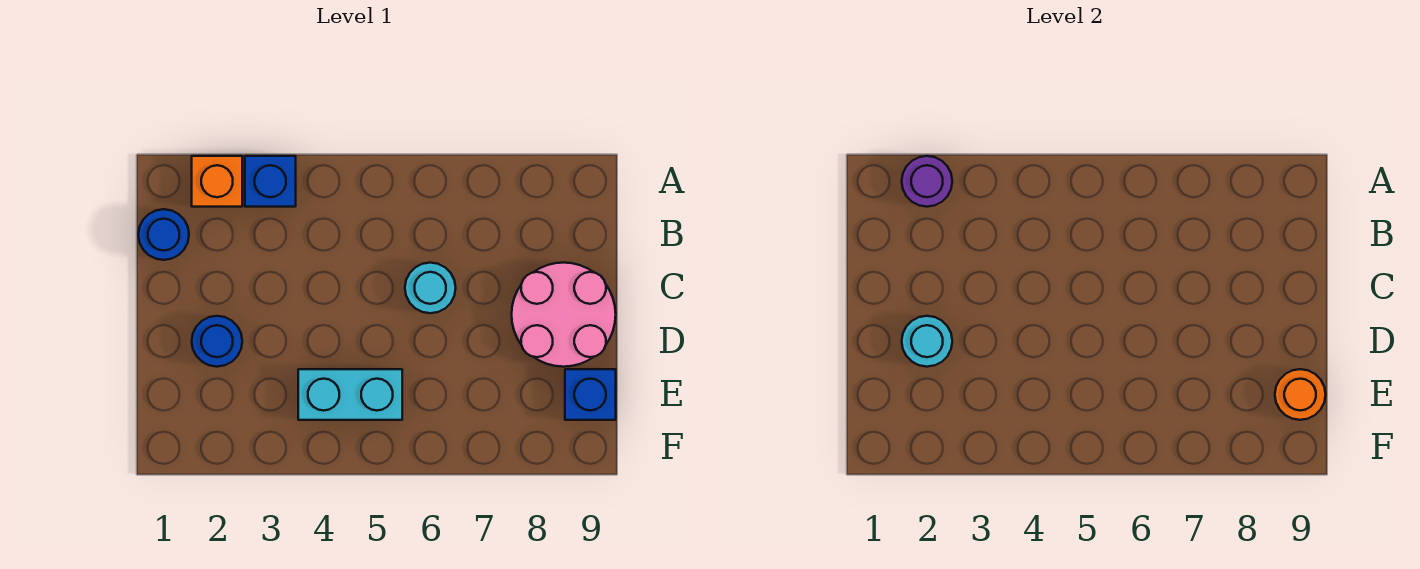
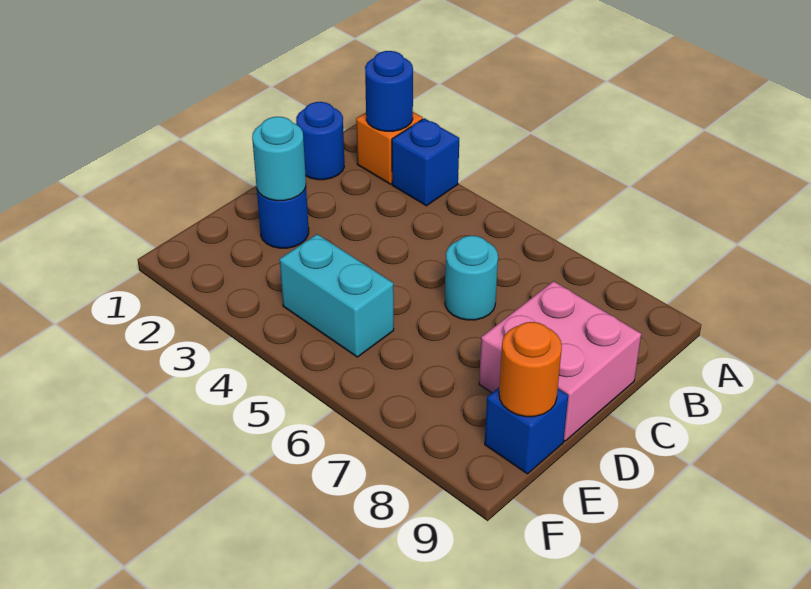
purple 1x1 round brick [902,156,952,207] -> blue 1x1 round brick [365,51,413,131]
pink 2x2 round brick [512,263,616,367] -> pink 2x2 brick [479,281,641,441]

